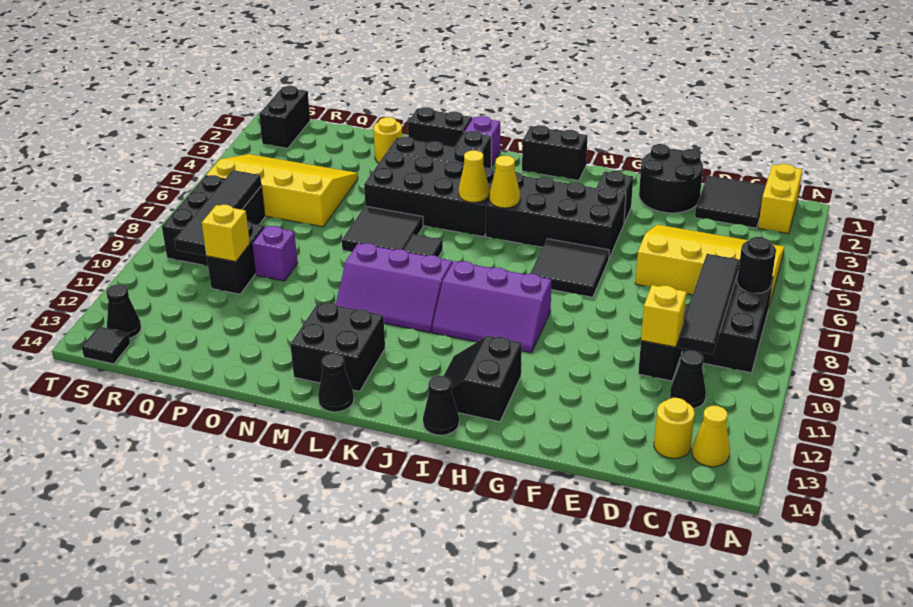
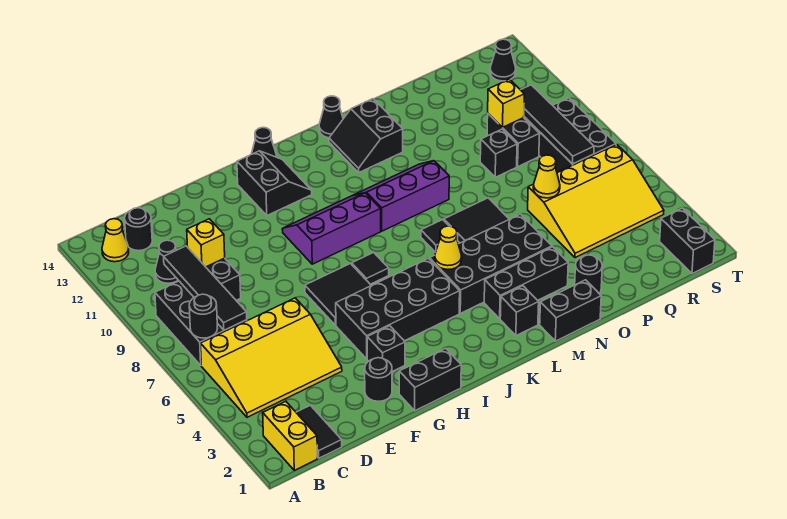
black 2x2 tile [695,176,766,228] -> black 1x2 tile [296,405,342,458]
yellow 1x1 round brick [654,398,695,458] -> black 1x1 round brick [125,208,152,251]
black 2x2 round brick [639,144,703,213] -> black 1x1 round brick [365,358,392,401]
black 1x2 brick [522,125,588,181] -> black 1x2 brick moved to [399,348,461,411]
yellow 1x1 cone [489,156,520,208] -> yellow 1x1 cone moved to [533,155,560,198]
purple 1x1 brick [465,116,500,166] -> none
black 2x2 brick [290,302,385,391] -> black 2x2 slope [329,99,403,172]
yellow 1x1 round brick [373,117,402,163] -> black 1x1 round brick [575,255,602,293]
purple 1x1 brick [252,226,298,281] -> black 1x1 brick [480,129,517,177]
black 1x1 tile [82,327,130,364] -> black 1x1 tile moved to [352,252,389,284]

